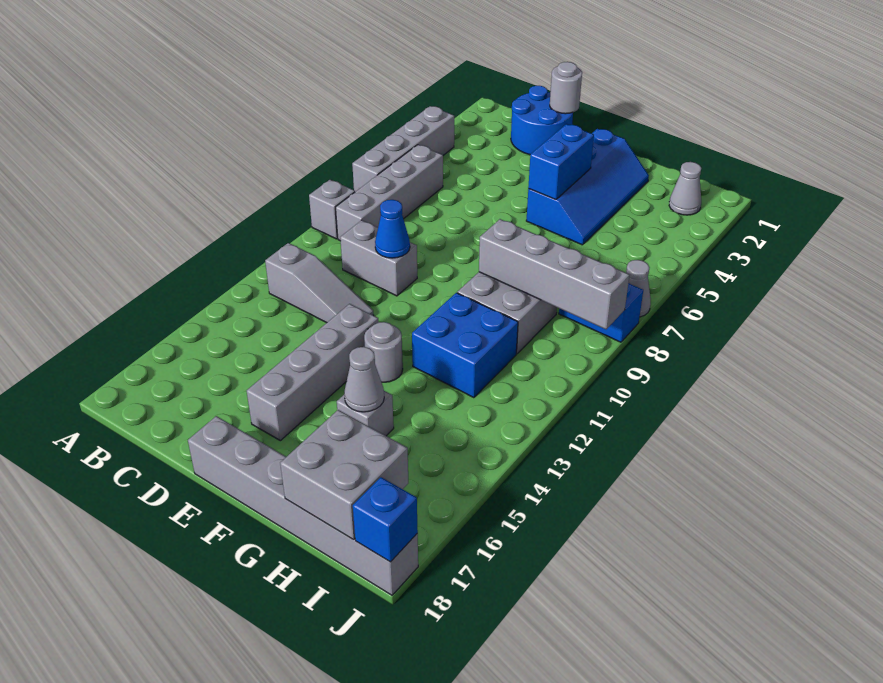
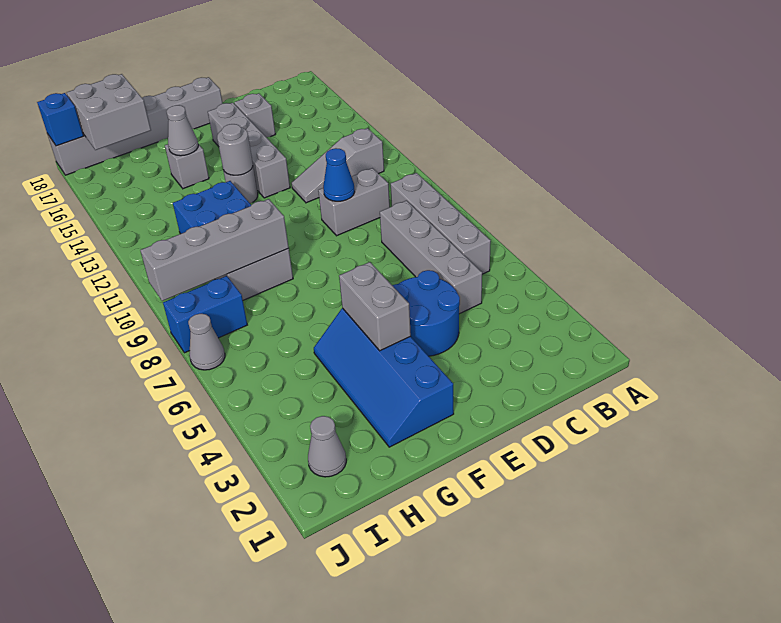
grey 1x4 brick [352,106,454,192] -> grey 1x4 brick moved to [380,201,482,314]
grey 1x1 brick [309,180,355,239] -> grey 1x1 brick moved to [234,93,275,137]
blue 2x2 round brick [511,86,573,155] -> blue 2x2 round brick moved to [392,270,460,356]
grey 1x1 round brick [550,62,582,114] -> grey 1x1 round brick moved to [217,124,253,175]
blue 1x2 brick [528,124,594,200] -> grey 1x2 brick [339,262,411,351]

